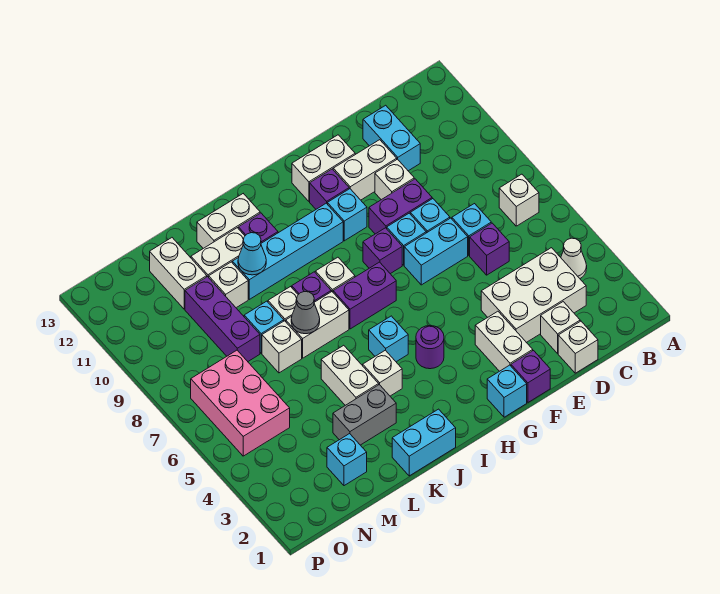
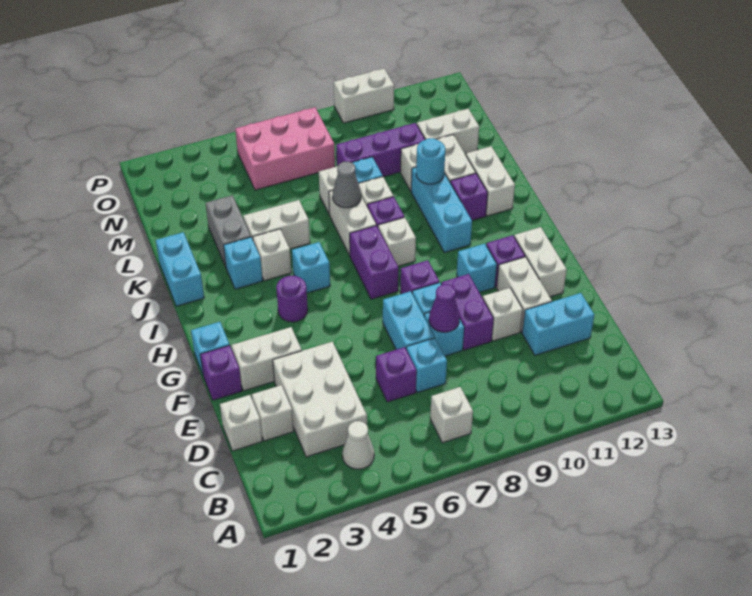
none -> purple 1x1 cone [429,284,460,332]
cyan 1x4 brick [232,203,343,299] -> cyan 1x3 brick [411,167,472,253]
cyan 1x1 cone [238,233,266,275] -> cyan 1x1 round brick [416,138,445,184]
cyan 1x1 brick [327,434,367,486] -> cyan 1x1 brick moved to [224,237,263,289]
none -> white 1x2 brick [334,69,394,123]

